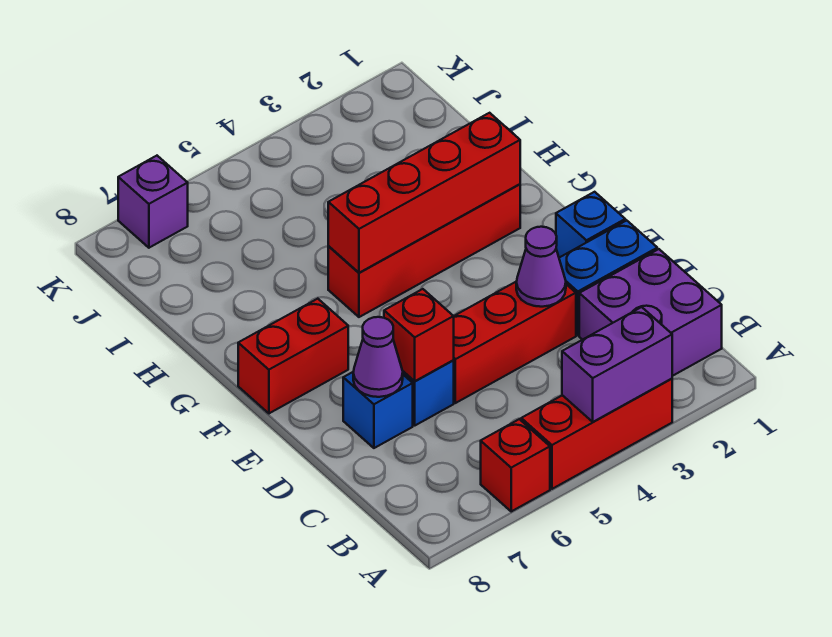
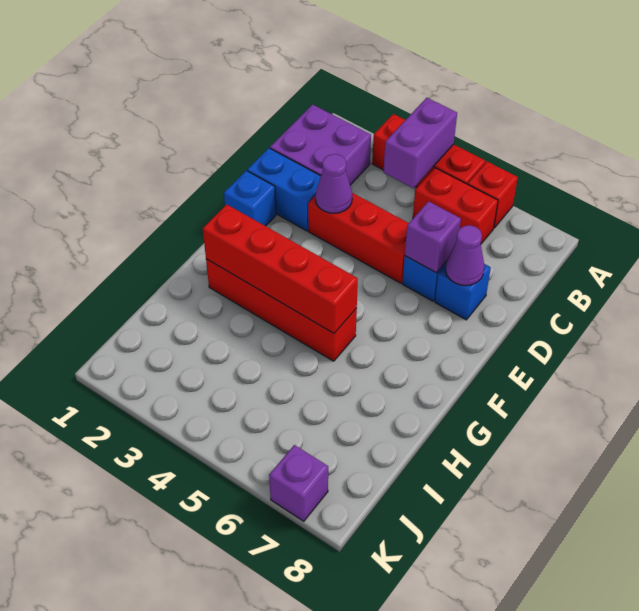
purple 1x2 brick [562,307,672,422] -> purple 1x2 brick turned to [384,98,457,188]
red 1x1 brick [384,289,454,381] -> purple 1x1 brick [405,201,461,273]
red 1x2 brick [238,299,348,413] -> red 1x2 brick moved to [413,168,498,244]

